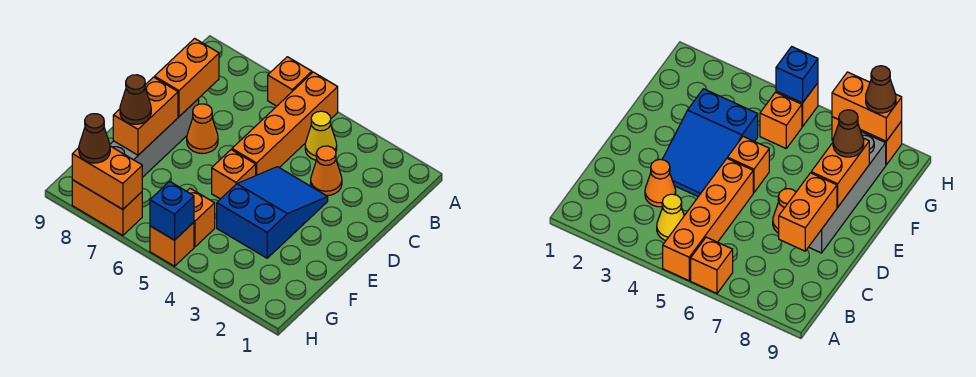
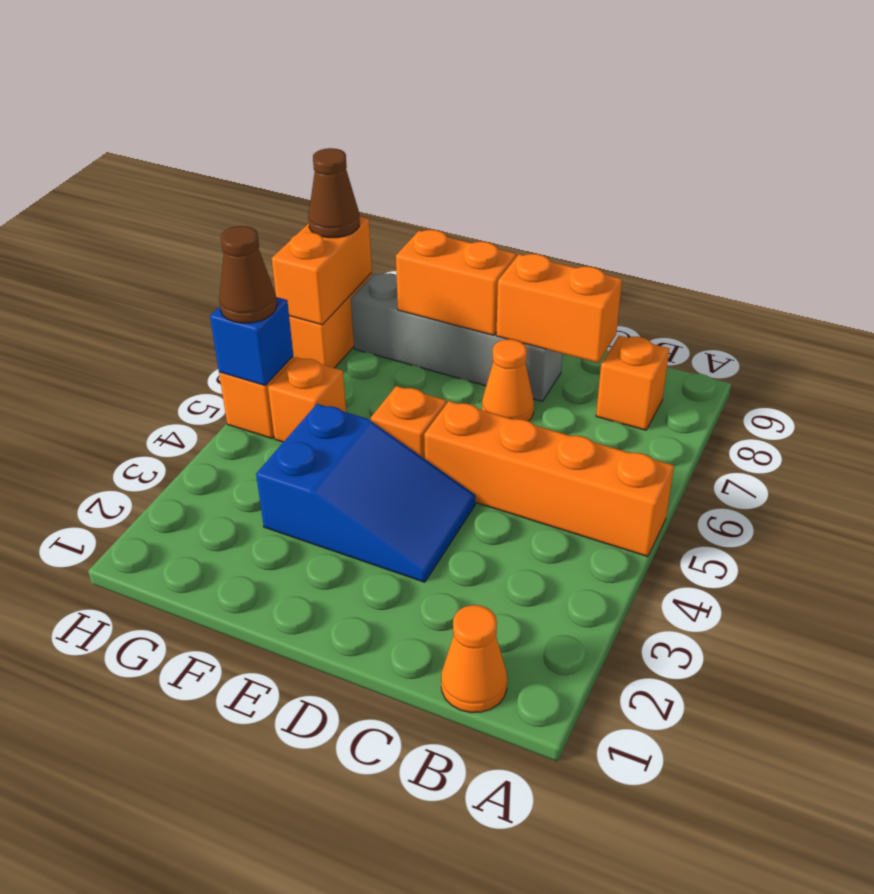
orange 1x1 brick [268,57,312,106] -> orange 1x1 brick moved to [596,336,669,430]
yellow 1x1 cone [305,111,337,160] -> none
orange 1x1 cone [311,146,342,196] -> orange 1x1 cone moved to [441,605,507,713]
brown 1x1 cone [120,75,151,124] -> brown 1x1 cone moved to [219,226,277,323]

